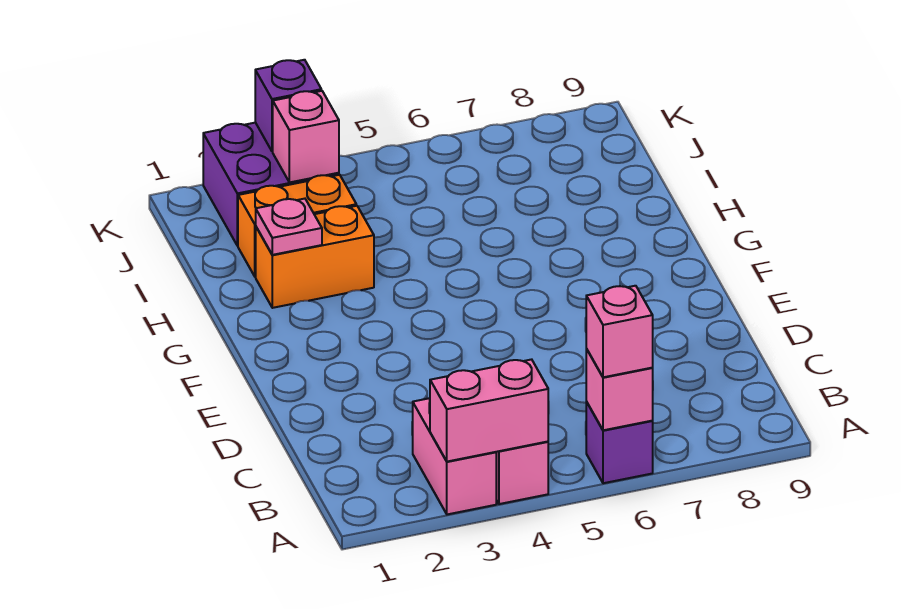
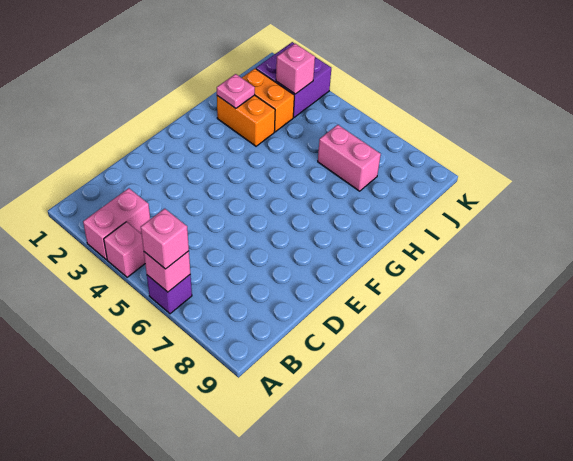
pink 1x2 brick [430,359,548,462] -> pink 1x2 brick moved to [318,125,381,191]
purple 1x1 brick [255,60,321,151] -> none

